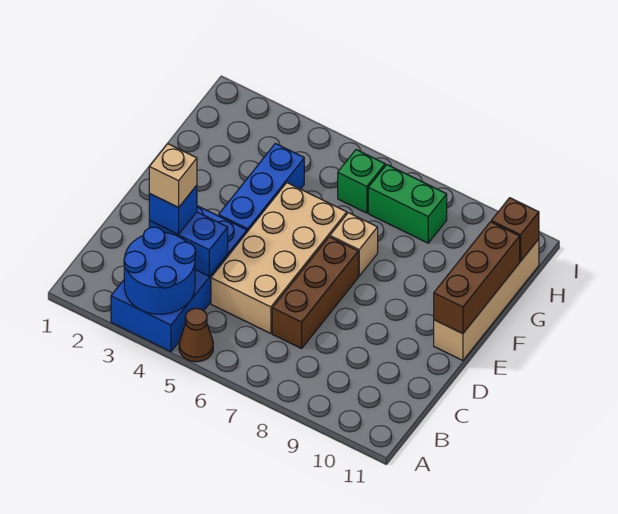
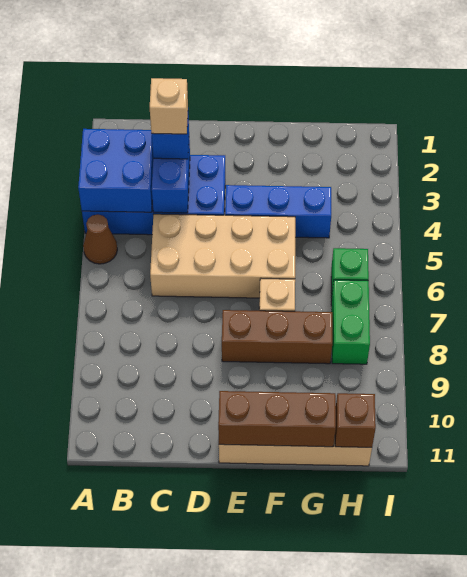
blue 2x2 round brick [124,227,196,314] -> blue 2x2 brick [78,129,153,212]
brown 1x3 brick [272,237,358,349] -> brown 1x3 brick moved to [222,310,332,364]

